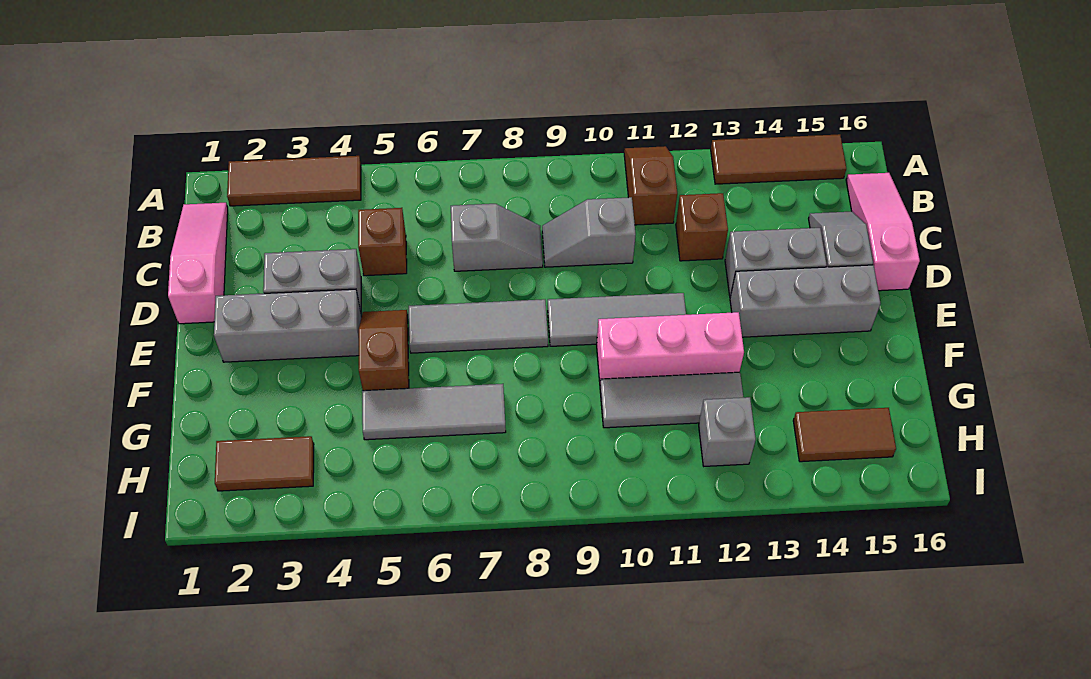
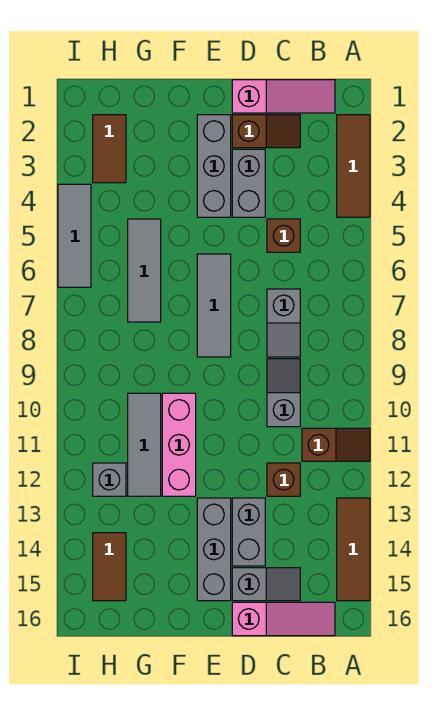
brown 1x2 slope [359,310,409,391] -> brown 1x2 slope moved to [232,115,300,148]
grey 1x3 tile [548,293,686,346] -> grey 1x3 tile moved to [58,184,91,287]

